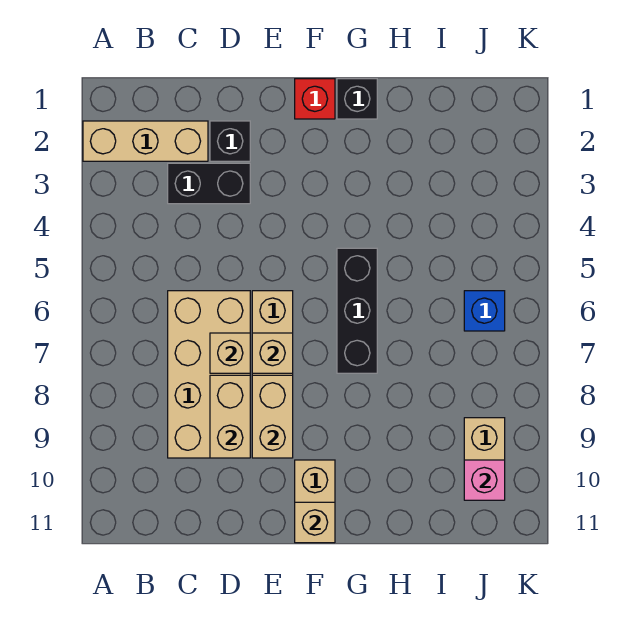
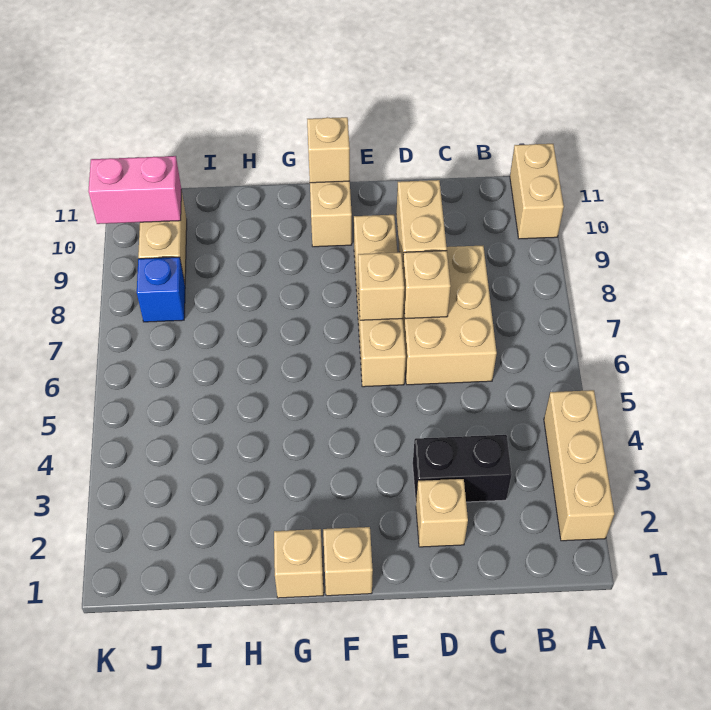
tan 1x3 brick [83,121,208,161] -> tan 1x3 brick turned to [544,390,614,541]
tan 2x4 brick [168,291,250,458] -> tan 2x3 brick [403,246,497,385]
black 1x1 brick [210,121,250,161] -> tan 1x1 brick [416,479,468,547]
tan 1x2 brick [252,375,293,458] -> tan 1x2 brick moved to [510,144,564,239]
red 1x1 brick [295,79,335,119] -> tan 1x1 brick [323,527,373,596]
black 1x1 brick [337,79,377,119] -> tan 1x1 brick [274,529,324,598]
black 1x3 brick [337,248,377,373] -> none
blue 1x1 brick [464,291,505,331] -> blue 1x1 brick moved to [137,257,185,322]
pink 1x1 brick [464,460,505,500] -> pink 1x2 brick [89,156,181,224]

